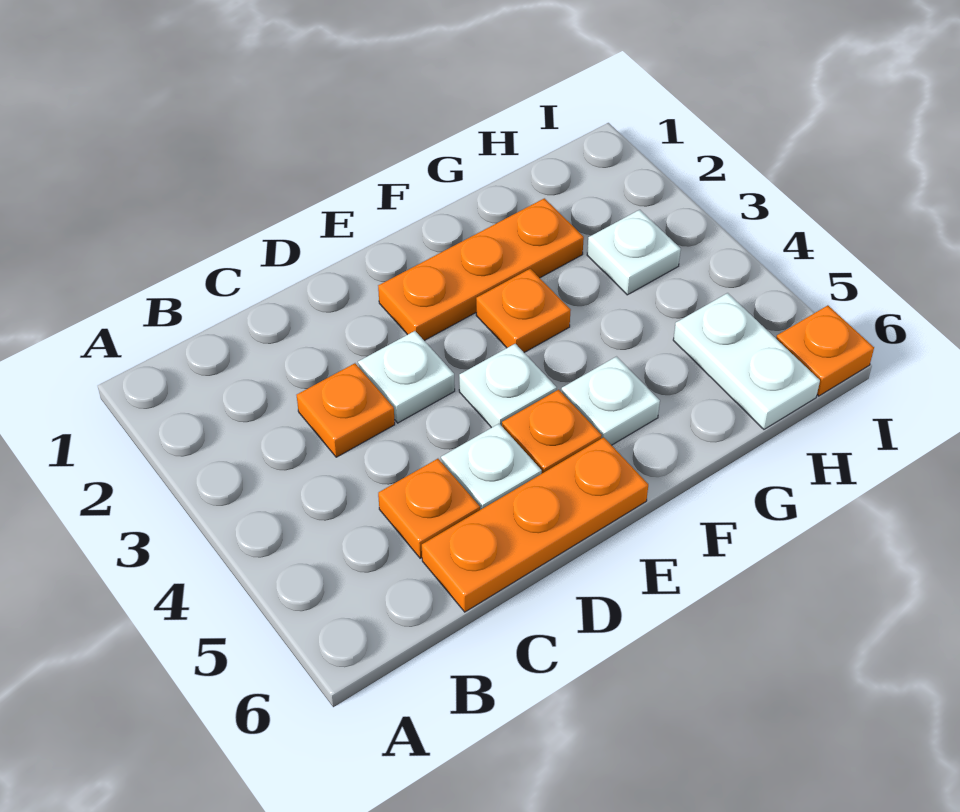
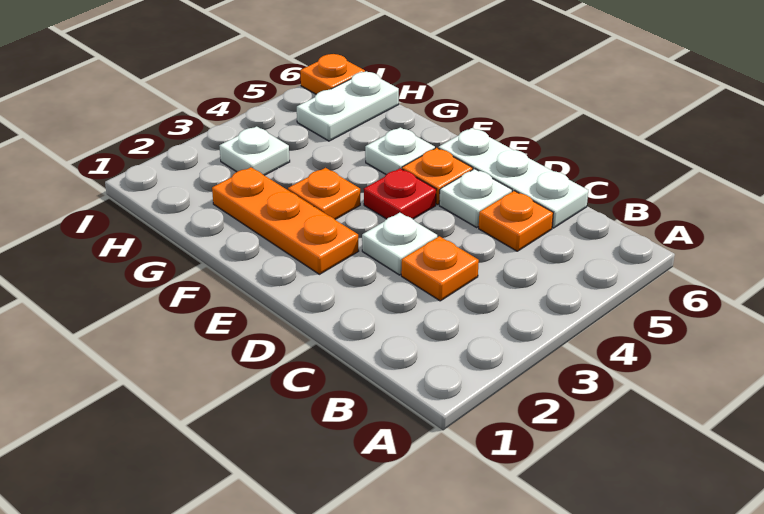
orange 1x3 plate [422,437,648,612] -> white 1x3 plate [438,128,588,228]
white 1x1 plate [459,344,557,428] -> red 1x1 plate [364,168,436,219]

